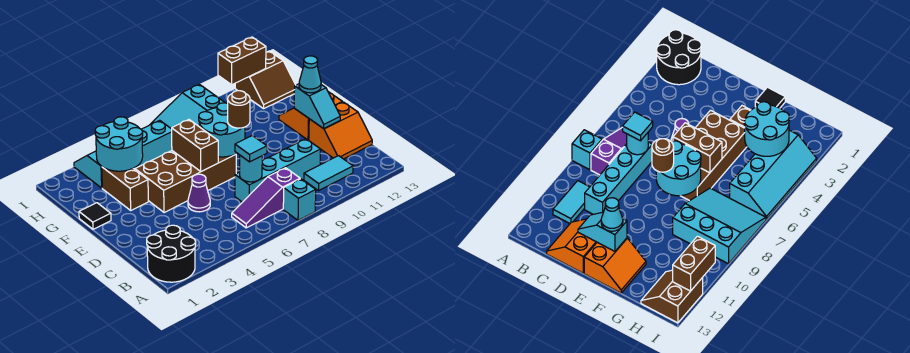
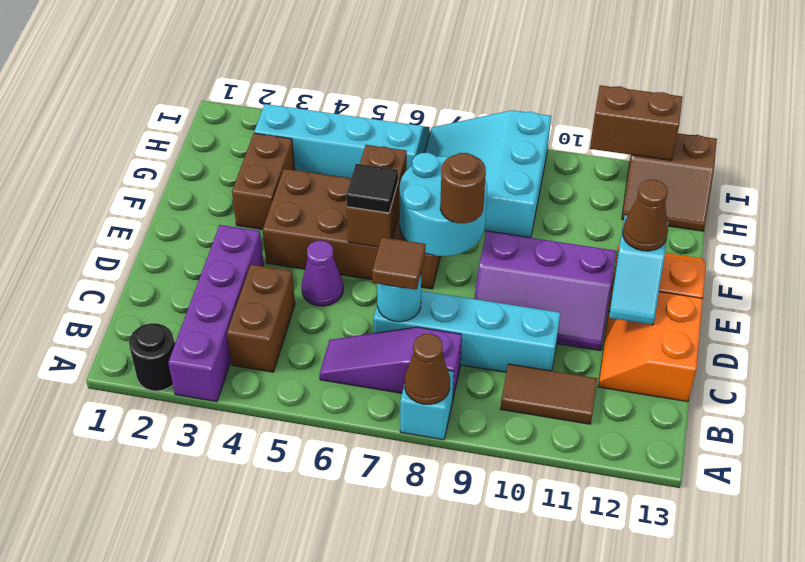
black 2x2 round brick [147,225,196,282] -> black 1x1 round brick [129,323,175,391]
none -> purple 1x4 brick [168,225,264,402]
none -> brown 1x1 cone [405,334,450,404]
none -> brown 1x2 brick [227,265,295,372]
cyan 1x2 tile [304,156,353,191] -> brown 1x2 tile [501,364,597,424]
cyan 1x1 tile [235,135,267,162] -> brown 1x1 tile [372,237,426,290]
orange 2x2 slope [309,102,372,159] -> orange 2x2 slope turned to [598,292,703,402]
none -> purple 2x3 slope [474,231,616,351]
cyan 1x1 cone [299,56,321,93] -> brown 1x1 cone [623,180,668,251]
black 1x1 tile [79,203,111,229] -> black 1x1 tile moved to [346,164,398,213]
cyan 2x2 round brick [95,117,143,171] -> none

